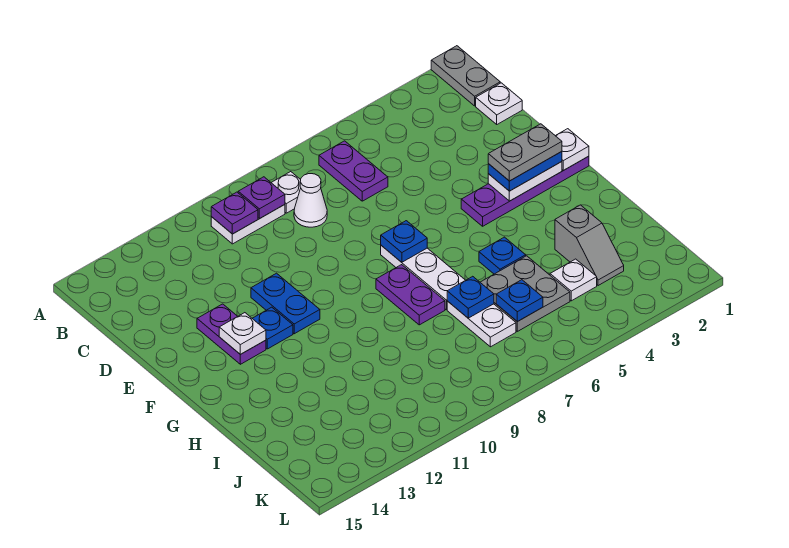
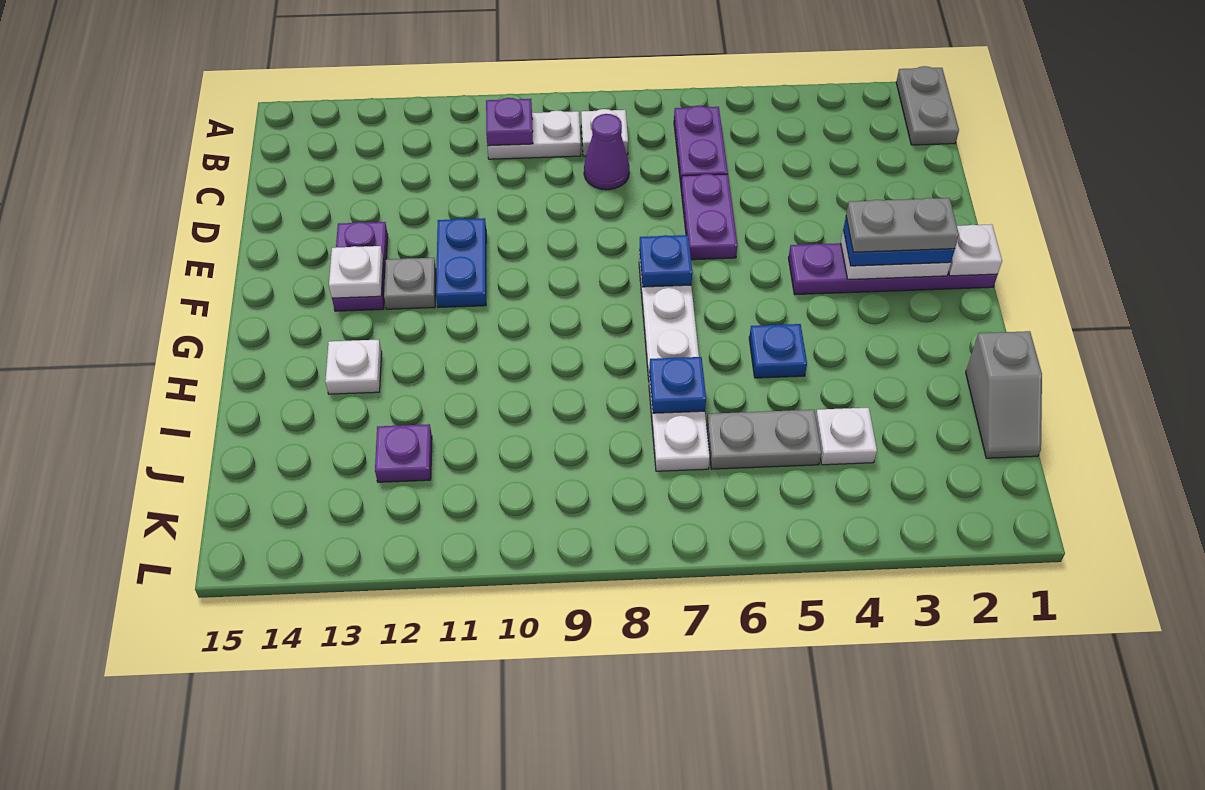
purple 1x1 plate [238,177,285,219] -> purple 1x1 plate moved to [375,424,432,482]
white 1x1 plate [476,83,522,124] -> white 1x1 plate moved to [325,340,382,394]
white 1x1 cone [294,174,327,227] -> purple 1x1 cone [584,114,629,190]
blue 1x1 plate [252,307,293,349] -> grey 1x1 plate [384,258,436,309]
purple 1x2 plate [376,265,445,325] -> purple 1x2 plate moved to [681,174,737,260]
grey 1x2 slope [555,205,624,286] -> grey 1x2 slope moved to [966,331,1042,458]
grey 2x2 plate [480,256,570,331] -> grey 1x2 plate [707,410,821,469]
blue 1x1 plate [496,280,543,322] -> none

